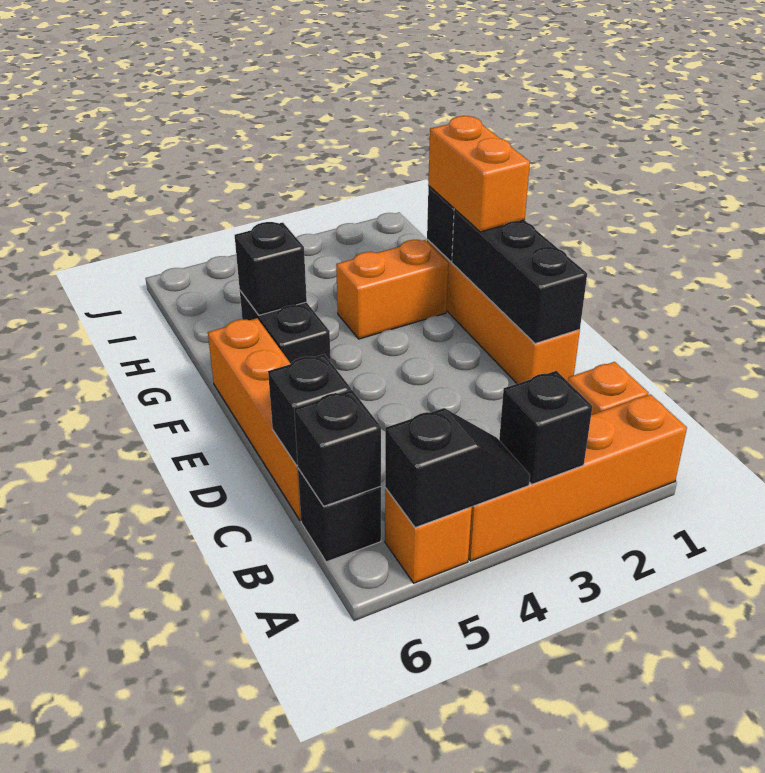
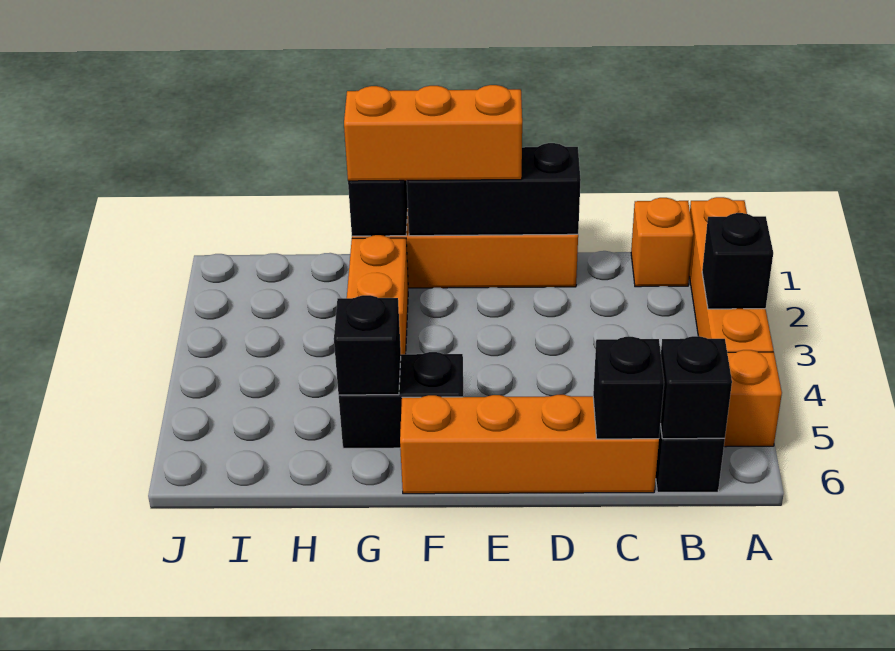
black 1x2 slope [385,408,530,528] -> none
orange 1x2 brick [428,116,530,232] -> orange 1x3 brick [344,85,522,181]

